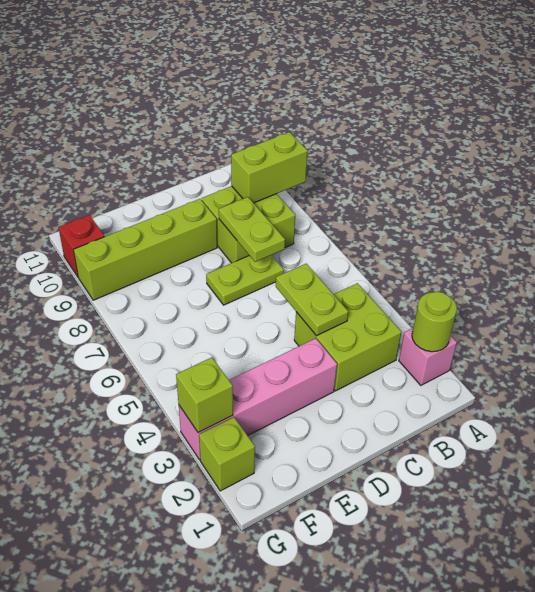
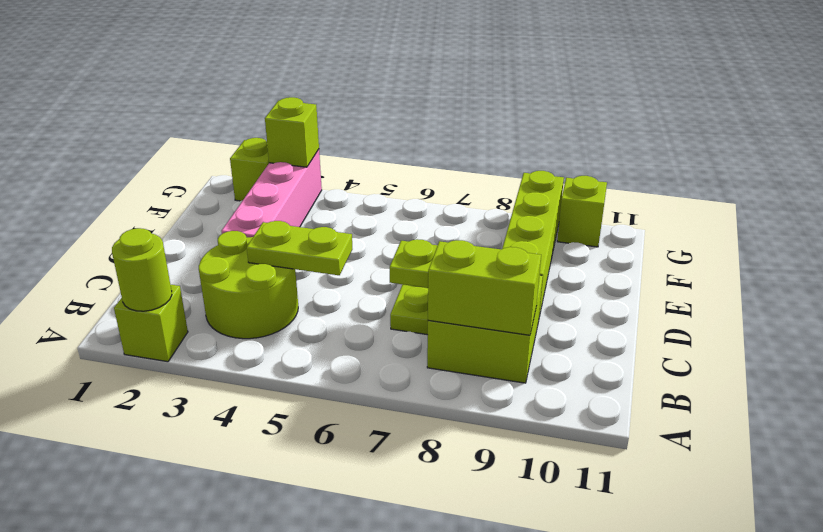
pink 1x1 brick [399,328,457,385] -> lime 1x1 brick [114,285,188,362]
lime 1x2 brick [231,132,308,203] -> lime 1x2 brick turned to [428,240,541,335]
lime 2x2 brick [294,283,401,391] -> lime 2x2 round brick [199,231,298,339]
red 1x1 brick [58,215,104,277] -> lime 1x1 brick [557,176,607,247]

